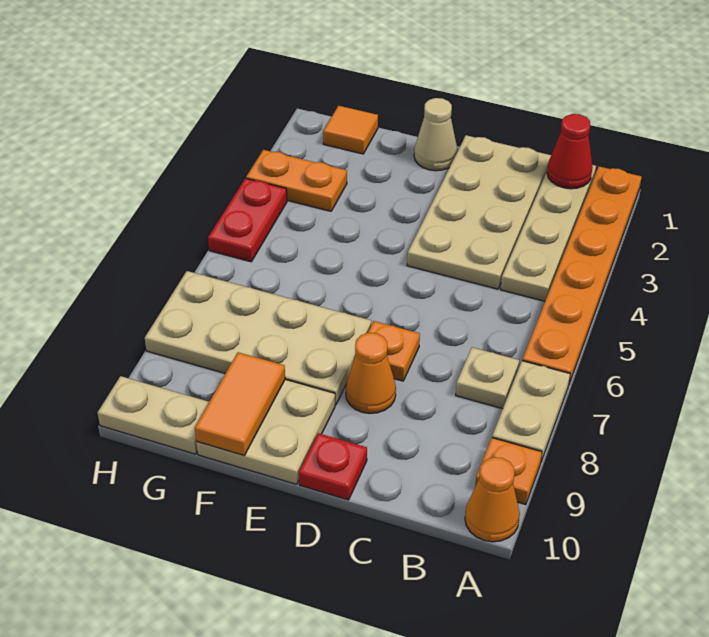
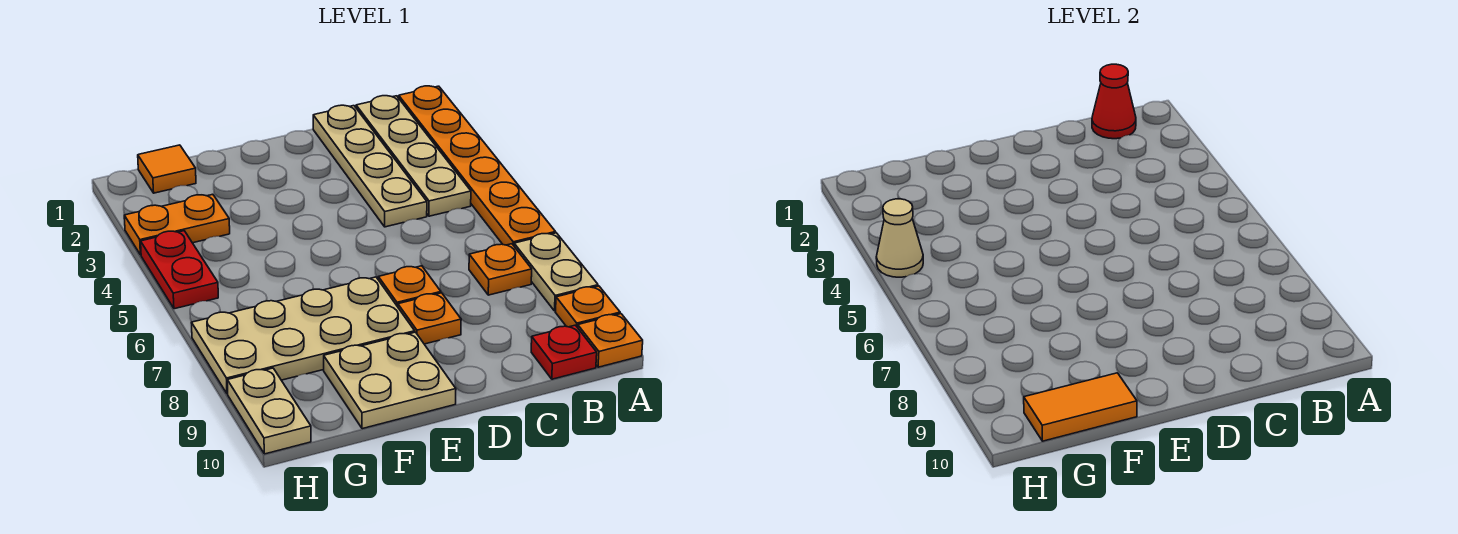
orange 1x1 cone [465,457,520,542] -> orange 1x1 plate [578,314,643,367]
tan 1x1 plate [456,347,519,409] -> orange 1x1 plate [469,244,532,295]
tan 2x4 plate [407,135,551,289] -> tan 1x4 plate [313,105,427,227]
orange 1x1 cone [346,333,396,413] -> orange 1x1 plate [398,293,461,344]
red 1x1 plate [299,433,367,500] -> red 1x1 plate moved to [531,325,597,379]
tan 1x1 cone [414,98,458,171] -> tan 1x1 cone moved to [876,199,923,277]
orange 1x2 tile [195,352,285,455] -> orange 1x2 tile turned to [1024,373,1137,441]
tan 1x2 plate [98,376,209,454] -> tan 1x2 plate turned to [227,368,311,454]

